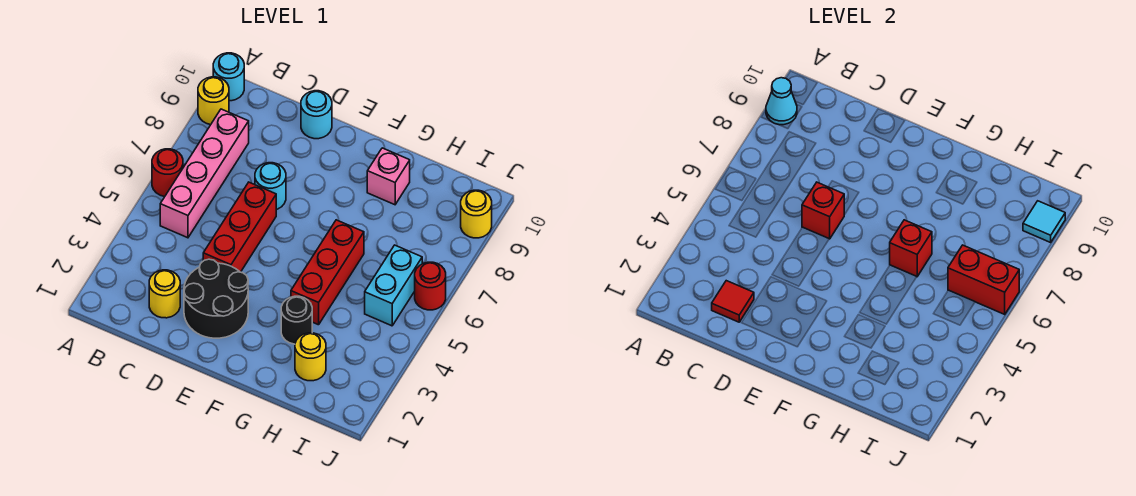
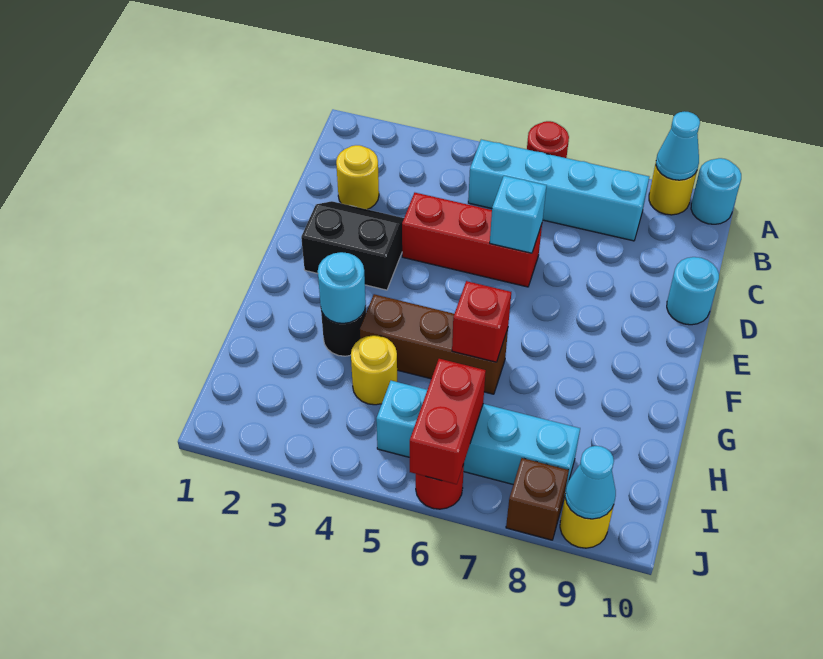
pink 1x4 brick [160,109,249,238] -> cyan 1x4 brick [468,140,649,241]
red 1x1 tile [712,281,754,322] -> none
black 2x2 round brick [184,259,248,338] -> black 2x2 slope [301,201,404,290]
red 1x1 brick [802,182,844,239] -> cyan 1x1 brick [490,176,547,253]
cyan 1x1 round brick [255,163,286,210] -> cyan 1x1 round brick moved to [318,252,366,323]
red 1x3 brick [291,220,364,325] -> brown 1x3 brick [360,294,508,394]
pink 1x1 brick [367,148,410,205] -> none
yellow 1x1 round brick [295,333,326,381] -> yellow 1x1 round brick moved to [351,335,397,405]
cyan 1x2 brick [365,245,422,326] -> cyan 1x4 brick [376,381,580,496]
none -> brown 1x1 brick [506,458,569,540]
cyan 1x1 tile [1023,201,1065,242] -> cyan 1x1 cone [565,446,616,519]

